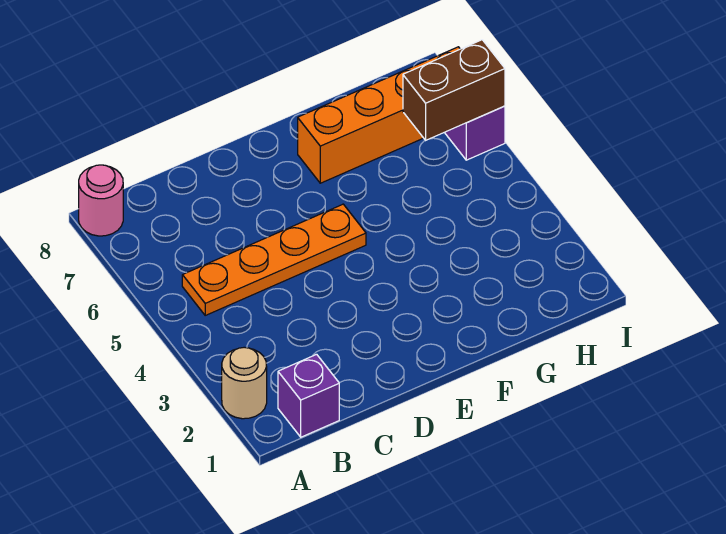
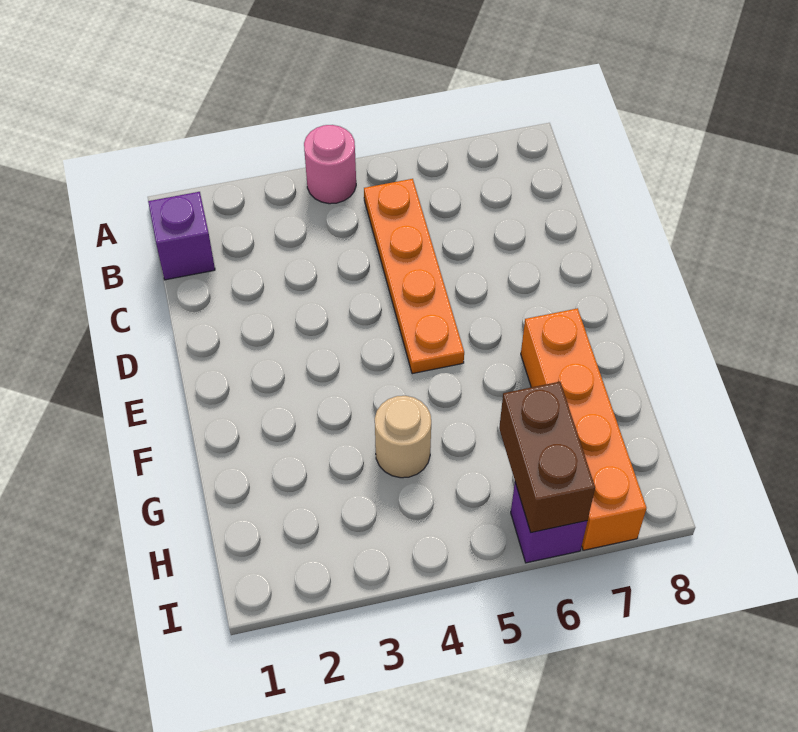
tan 1x1 round brick [222,347,267,419] -> tan 1x1 round brick moved to [375,396,431,478]
pink 1x1 round brick [79,165,123,236] -> pink 1x1 round brick moved to [304,125,356,204]

